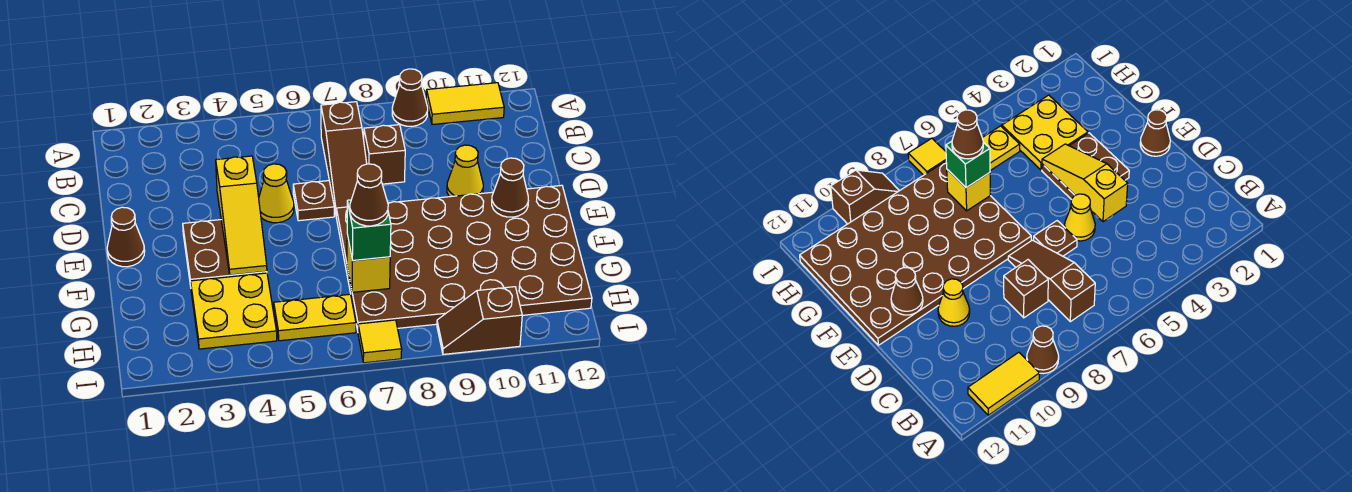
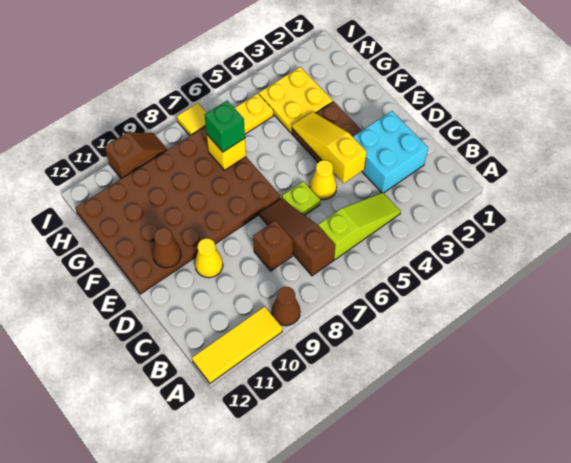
yellow 1x2 tile [426,83,504,124] -> yellow 1x3 tile [192,306,282,383]
none -> lime 1x3 slope [318,193,401,260]
none -> cyan 2x2 brick [353,111,428,193]
brown 1x1 plate [293,181,334,221] -> lime 1x1 plate [282,181,320,215]
brown 1x1 cone [107,207,145,267] -> none
brown 1x1 cone [350,164,388,226] -> none

